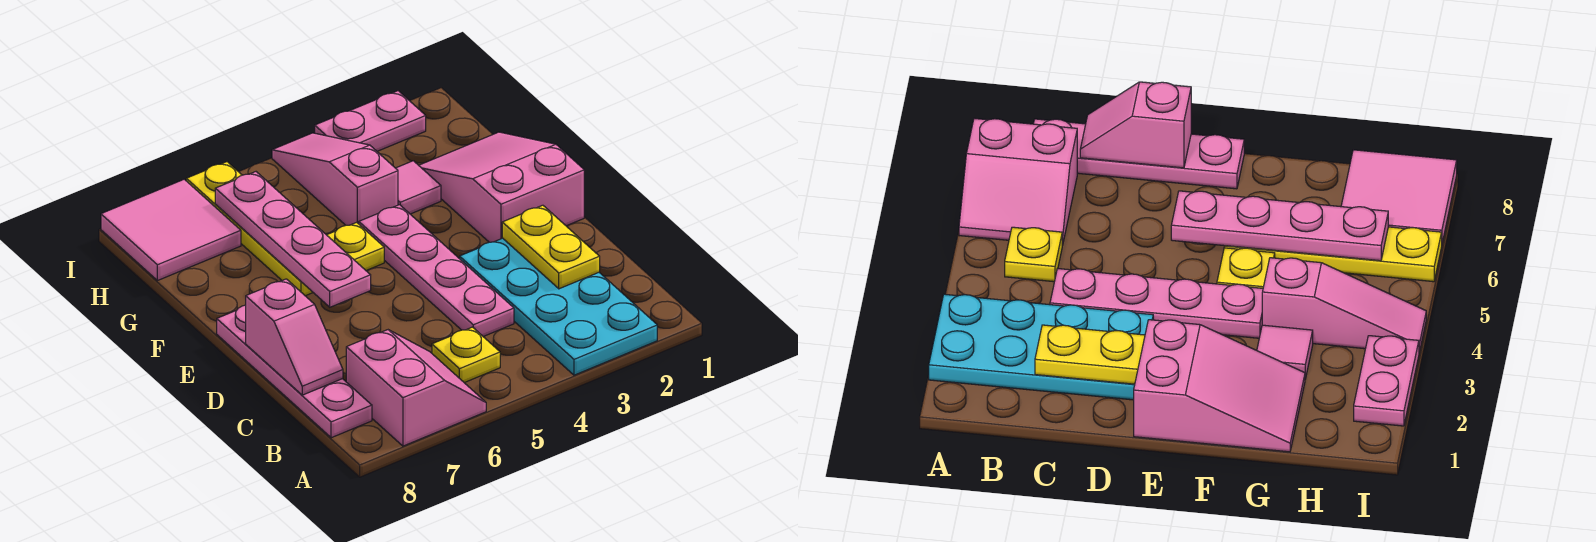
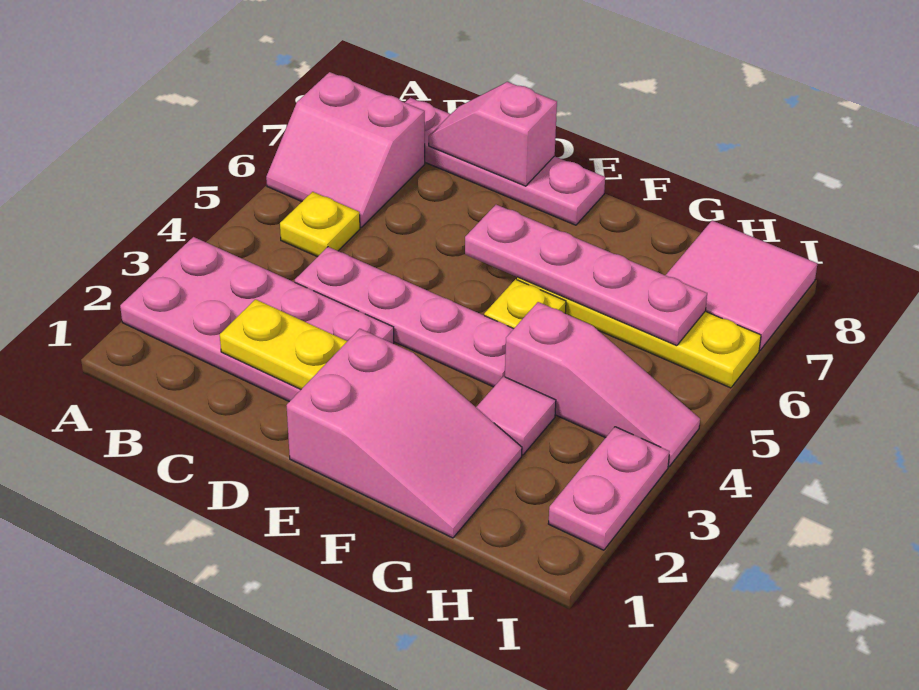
cyan 2x4 plate [460,238,657,375] -> pink 2x4 plate [120,237,394,402]

